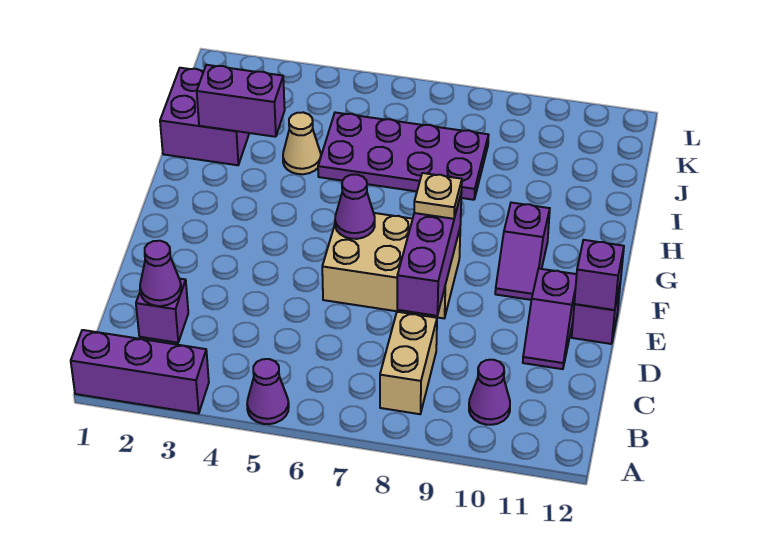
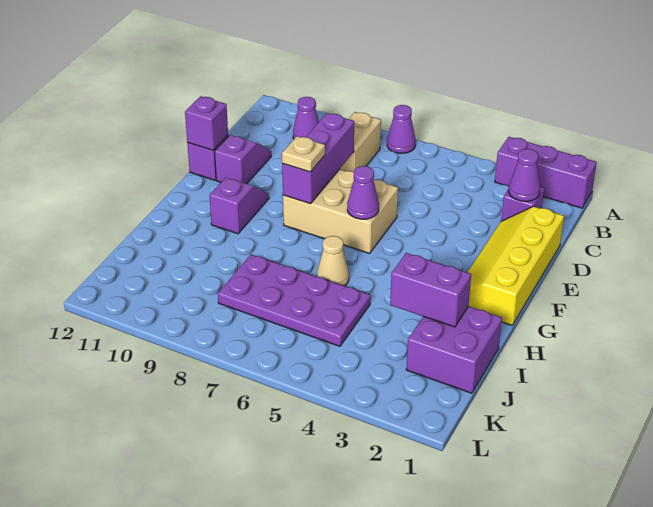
purple 1x1 cone [247,359,289,424] -> purple 1x1 cone moved to [387,105,416,153]
none -> yellow 2x4 slope [467,206,564,325]
tan 1x1 cone [283,112,321,174] -> tan 1x1 cone moved to [317,236,349,286]

